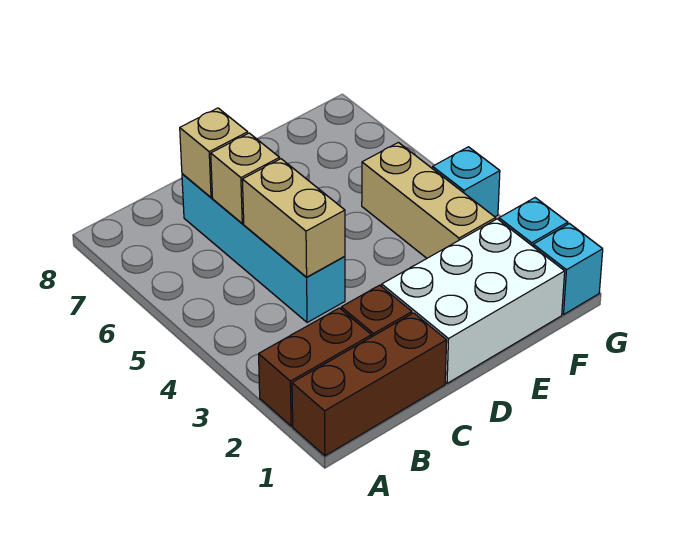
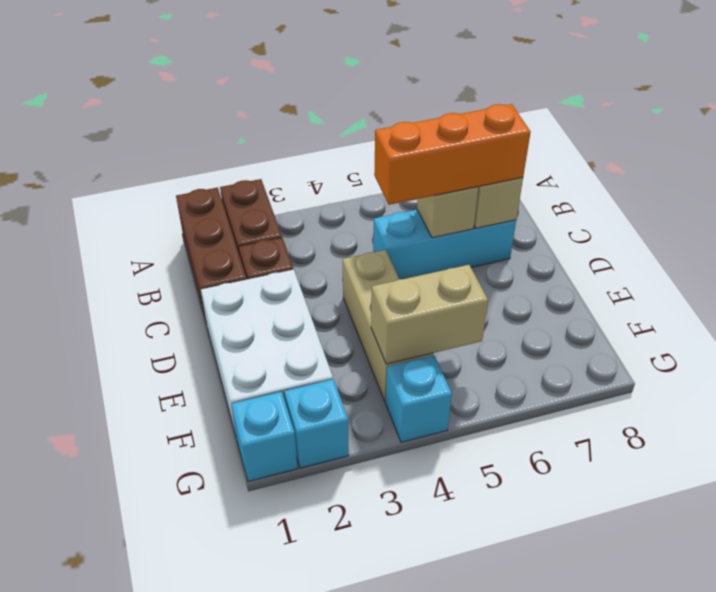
cyan 1x4 brick [182,174,345,323] -> cyan 1x3 brick [373,210,516,279]
tan 1x2 brick [242,159,345,277] -> tan 1x2 brick moved to [371,265,488,364]
none -> orange 1x3 brick [374,104,531,205]
tan 1x3 brick [362,142,496,258] -> tan 1x3 brick turned to [343,250,433,402]

